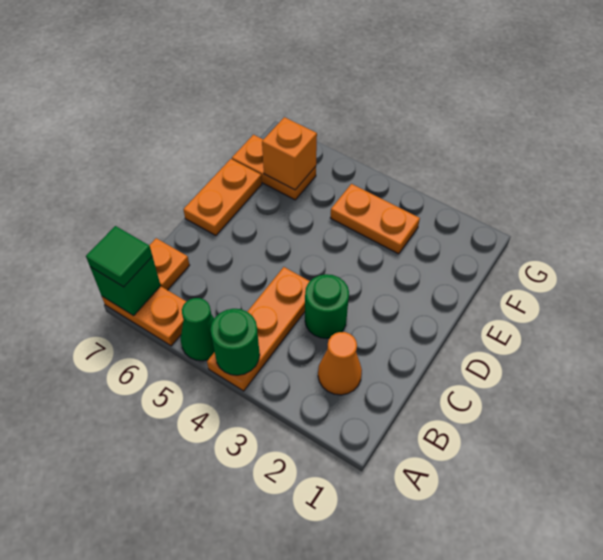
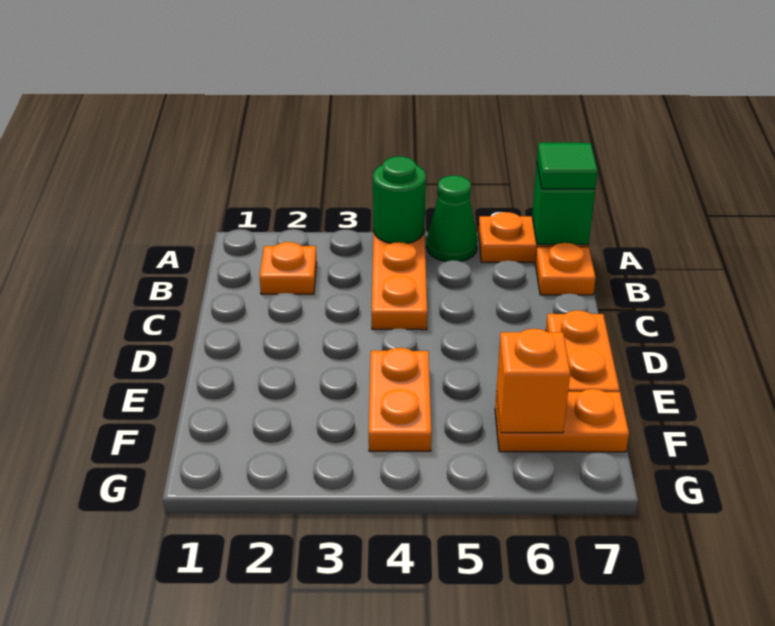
orange 1x1 cone [318,332,362,395] -> orange 1x1 plate [260,242,317,294]
green 1x1 round brick [305,274,349,338] -> none
orange 1x2 plate [330,184,420,254] -> orange 1x2 plate turned to [369,348,431,451]

